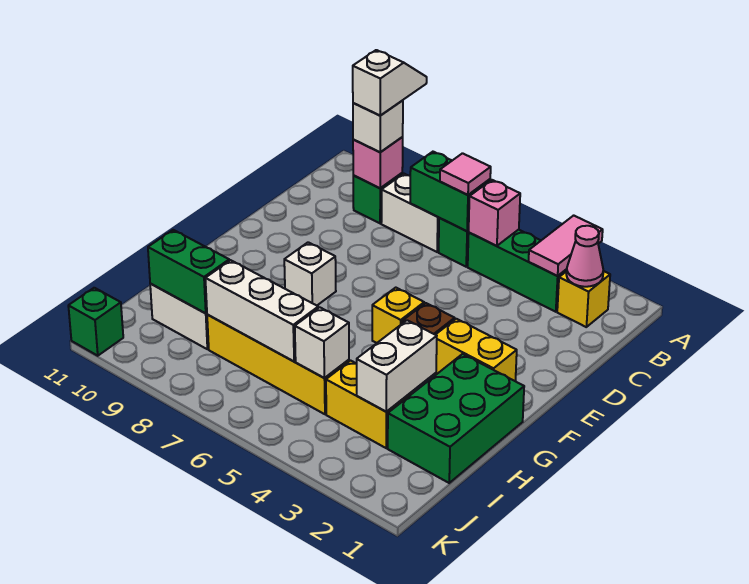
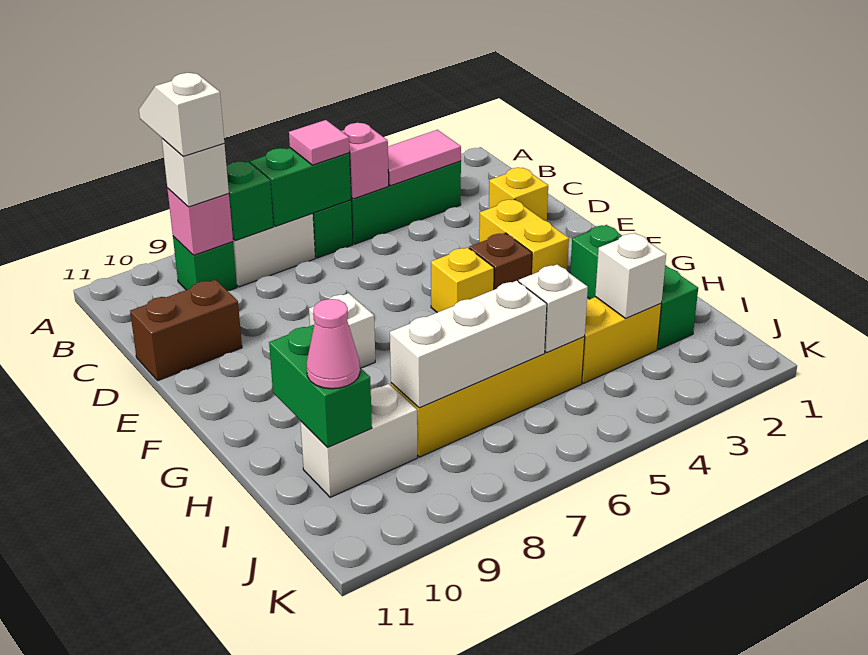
pink 1x2 tile [529,215,603,276] -> pink 1x2 tile turned to [388,130,461,186]
yellow 1x1 brick [557,271,610,327] -> yellow 1x1 brick moved to [489,168,548,221]
pink 1x1 cone [566,226,603,287] -> pink 1x1 cone moved to [306,299,360,389]
none -> brown 1x2 brick [130,280,242,380]
yellow 1x2 brick [435,319,517,381] -> yellow 1x2 brick turned to [479,199,569,274]
green 2x3 brick [388,354,524,483] -> green 1x3 brick [570,225,698,349]
white 1x2 brick [357,320,437,412] -> white 1x1 brick [595,233,666,318]
green 1x2 brick [148,230,229,313] -> green 1x2 brick turned to [269,325,372,448]
green 1x1 brick [68,288,123,356] -> green 1x1 brick moved to [227,162,273,241]

